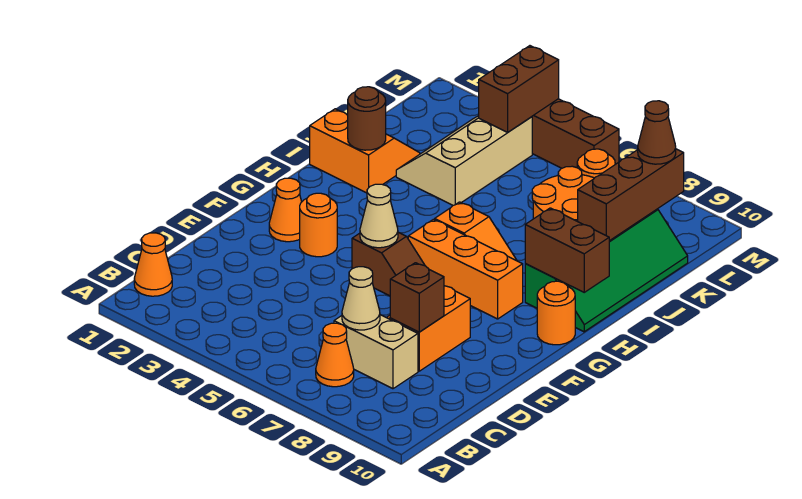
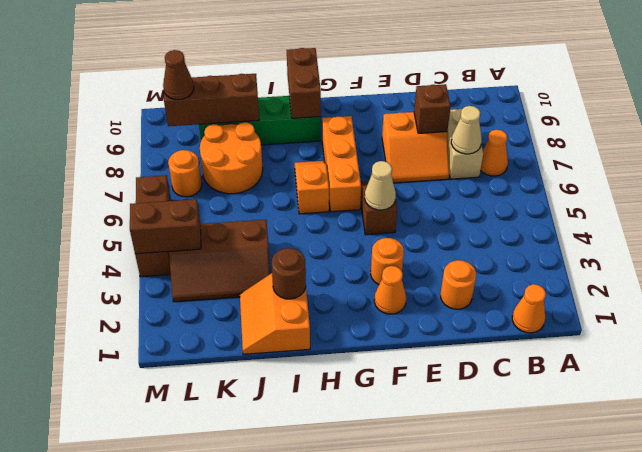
orange 1x1 round brick [537,281,575,345] -> orange 1x1 round brick moved to [441,260,476,309]
tan 2x3 slope [396,116,532,205] -> brown 2x3 slope [169,220,270,302]

